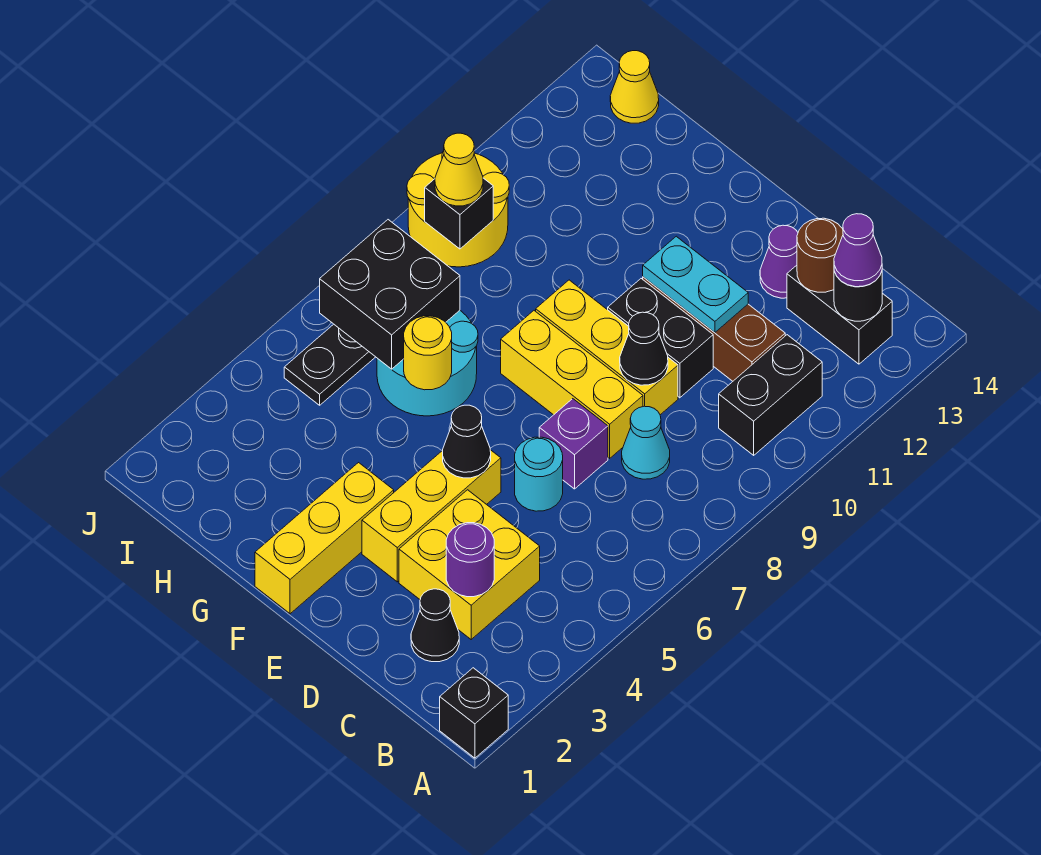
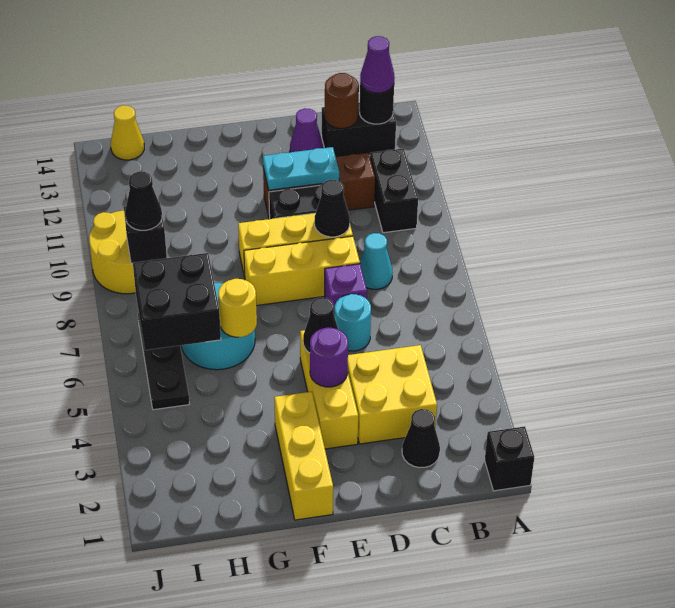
purple 1x1 round brick [446,523,494,597] -> purple 1x1 round brick moved to [310,328,348,387]
yellow 1x1 cone [435,133,483,206] -> black 1x1 cone [125,171,162,230]

